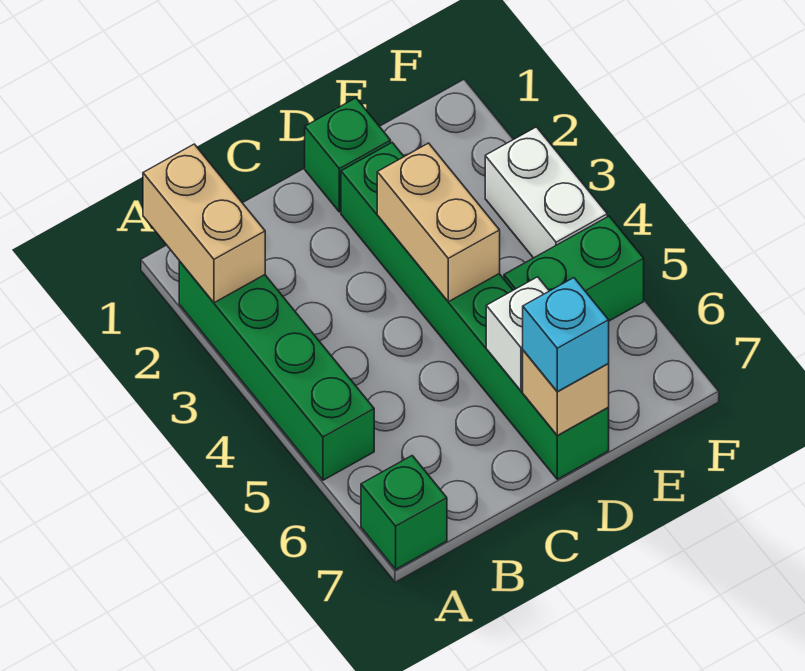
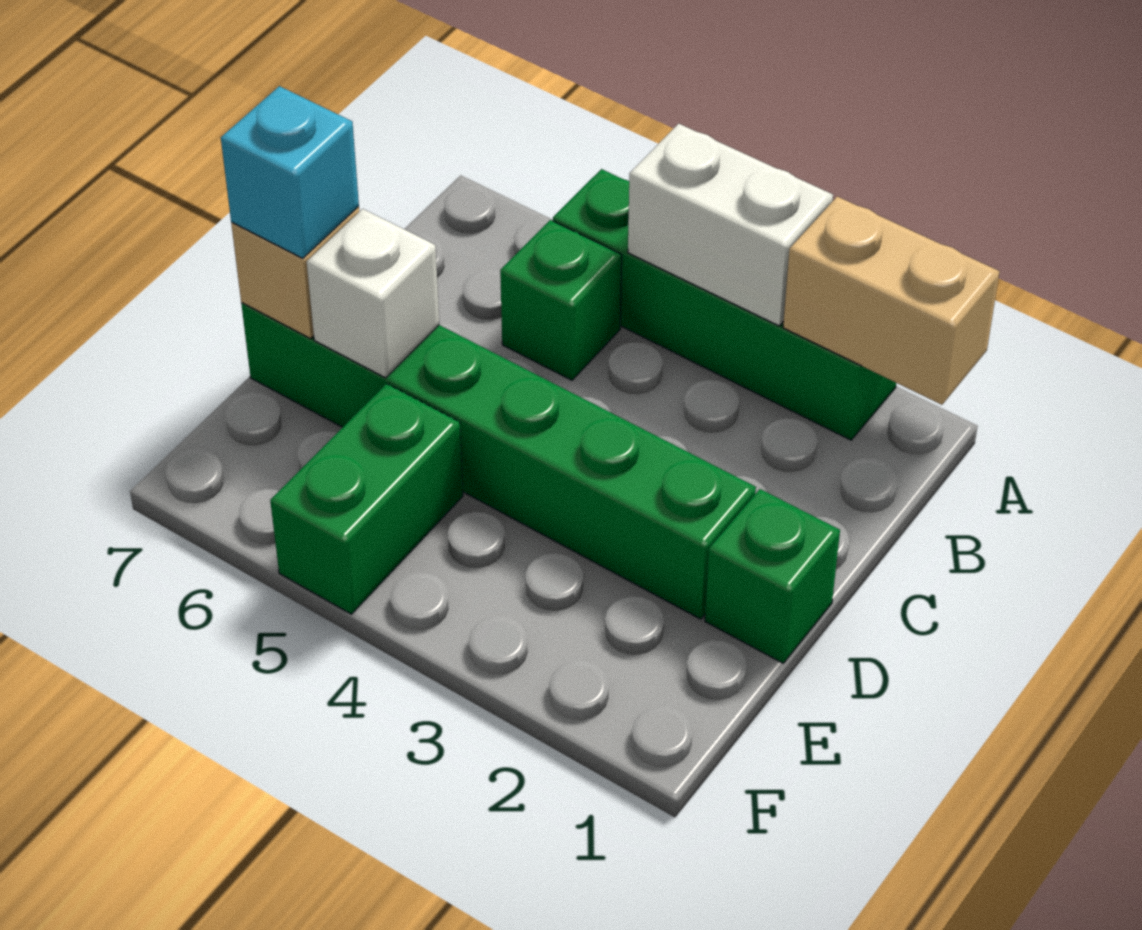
green 1x1 brick [361,456,447,569] -> green 1x1 brick moved to [500,220,622,380]
tan 1x2 brick [377,143,500,302] -> none
white 1x2 brick [485,127,607,258] -> white 1x2 brick moved to [628,124,833,326]

